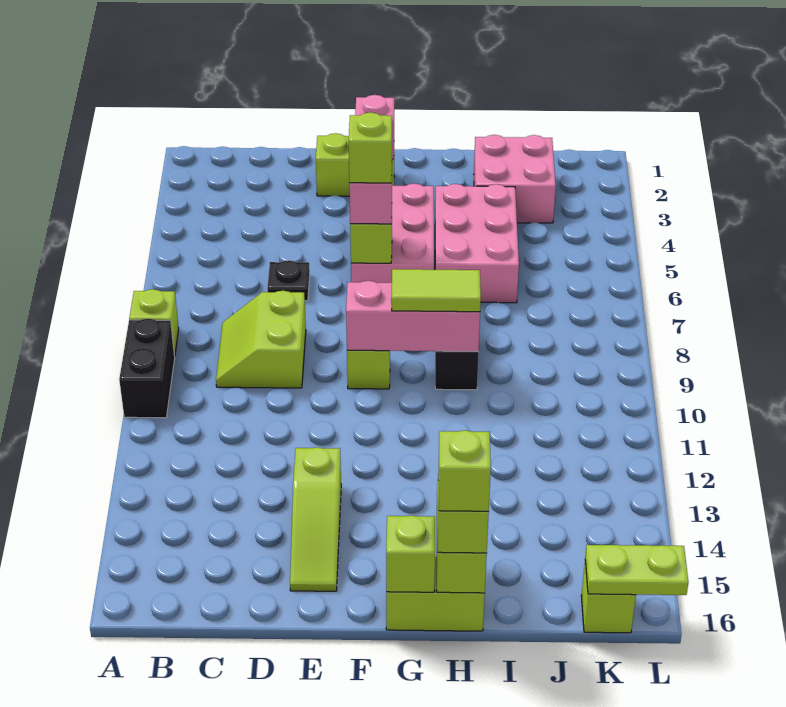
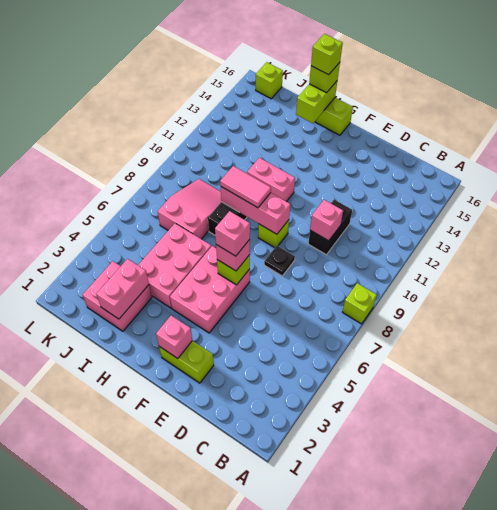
black 1x2 brick [119,318,175,418] -> black 1x2 brick moved to [308,199,352,255]
lime 2x2 slope [216,291,306,388] -> none
black 1x1 plate [267,260,310,301] -> black 1x1 plate moved to [264,246,295,276]
none -> pink 1x1 brick [310,200,343,241]
lime 1x3 slope [290,447,341,591] -> none
lime 1x1 brick [349,112,392,183] -> pink 1x1 brick [215,211,250,256]
lime 1x2 tile [391,269,481,312] -> pink 1x2 tile [220,166,271,208]
none -> pink 1x2 brick [247,158,295,202]
lime 1x1 brick [386,516,435,592] -> none
none -> pink 1x2 brick [96,259,149,319]
none -> pink 2x3 slope [158,179,221,239]
lime 1x2 plate [585,545,689,595] -> none

